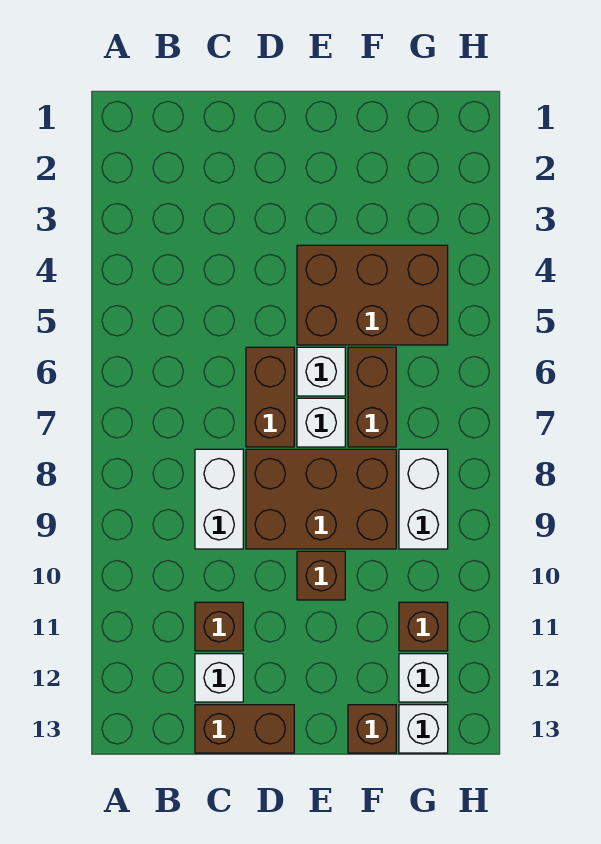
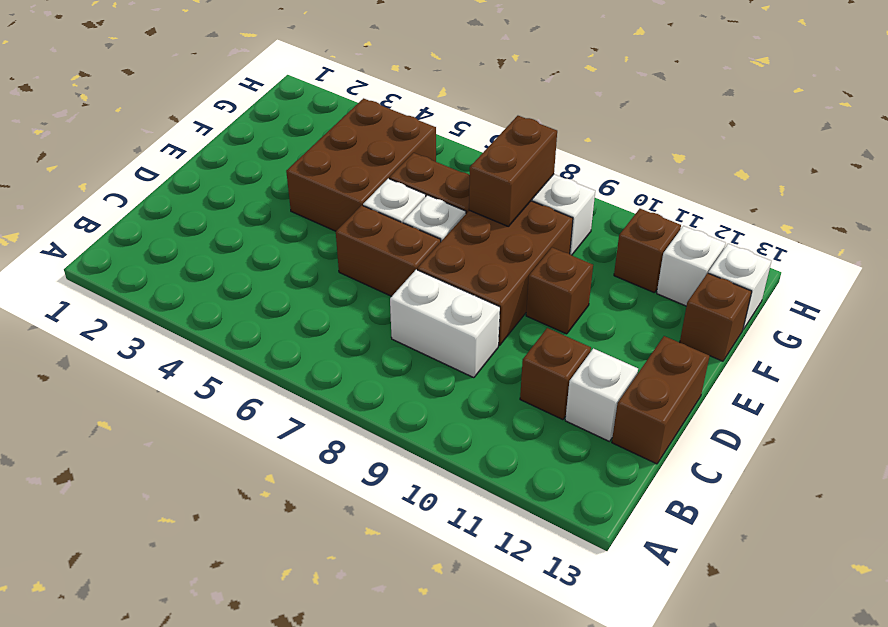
none -> brown 1x2 brick [469,116,557,226]

